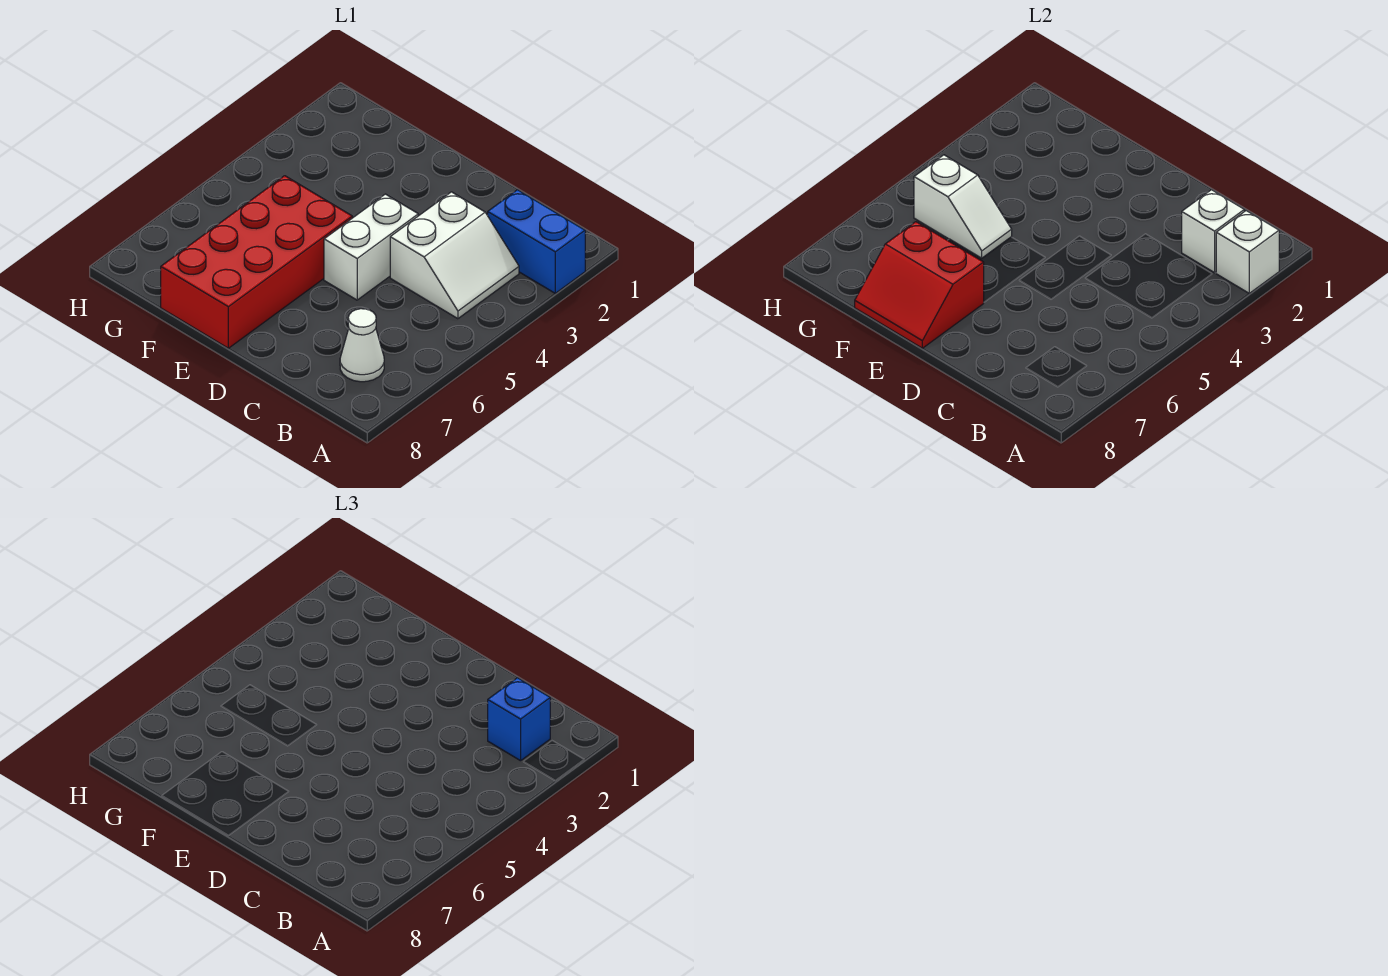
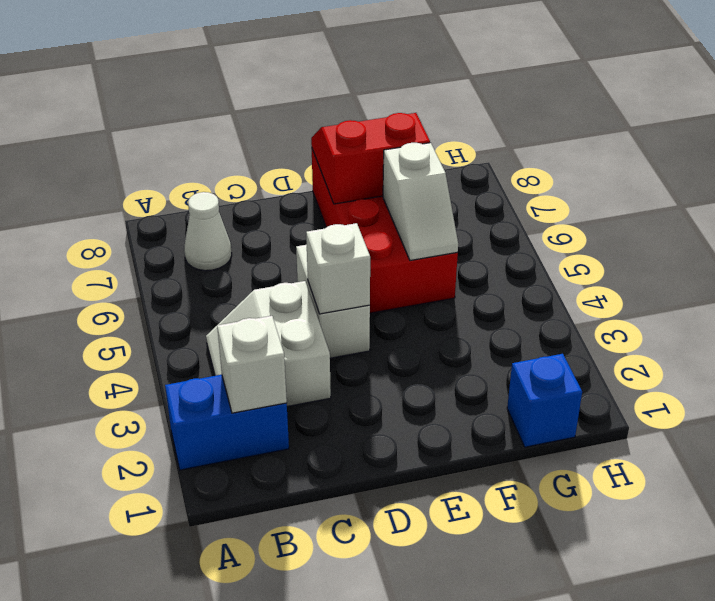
white 1x1 brick [1216,211,1279,293] -> white 1x1 brick moved to [306,223,370,314]
blue 1x1 brick [488,678,550,761] -> blue 1x1 brick moved to [507,354,582,447]
white 1x2 slope [914,155,1012,258] -> white 1x2 slope turned to [383,143,458,261]

